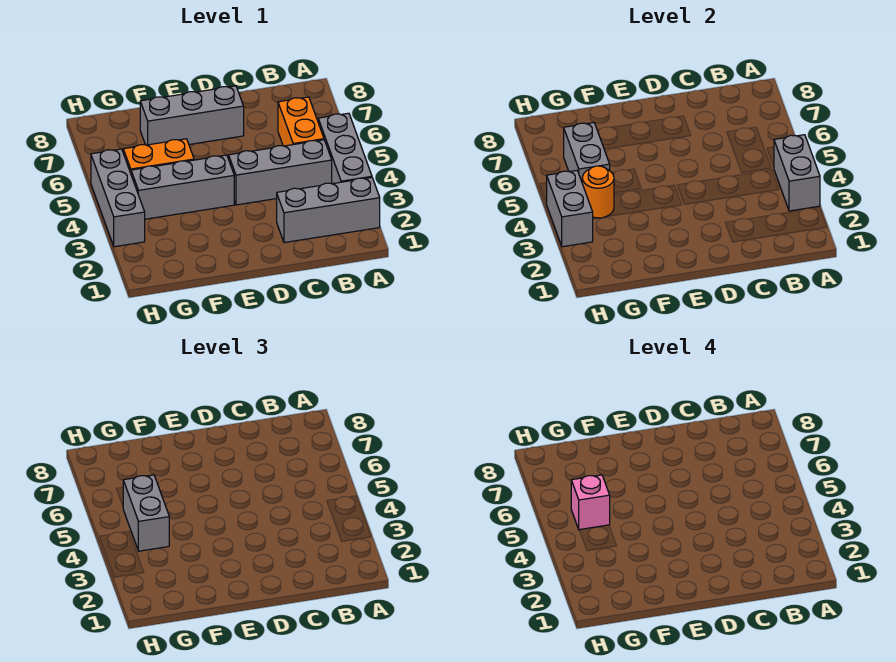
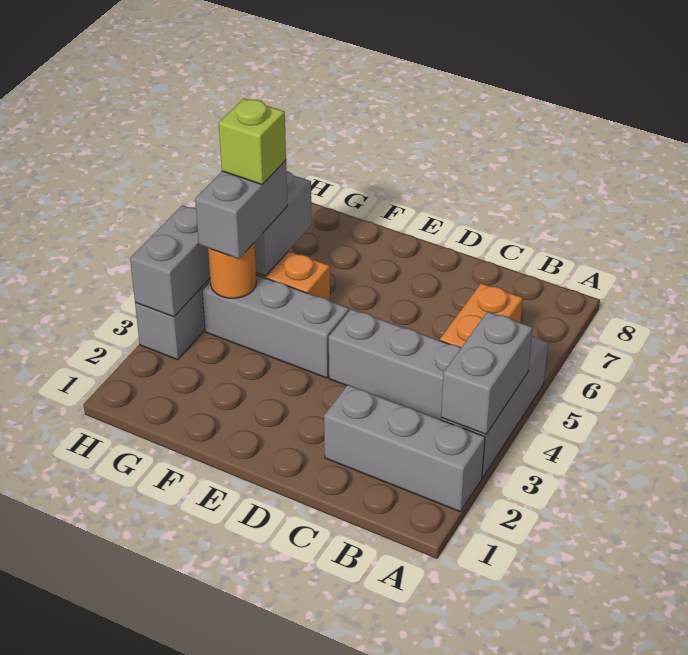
grey 1x3 brick [140,86,244,145] -> none
pink 1x1 brick [571,475,610,530] -> lime 1x1 brick [219,99,286,185]

